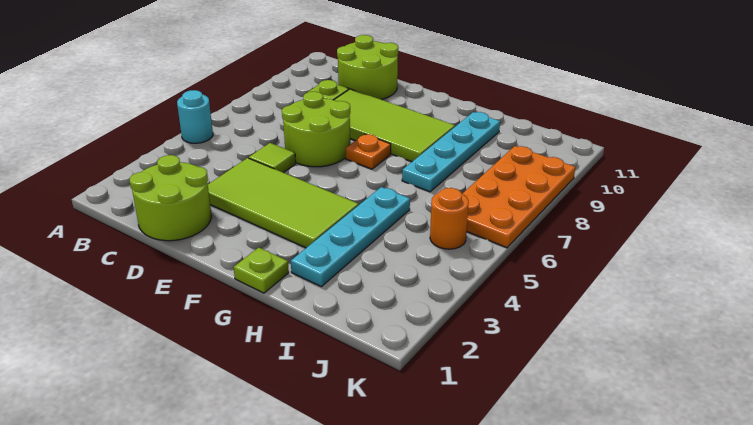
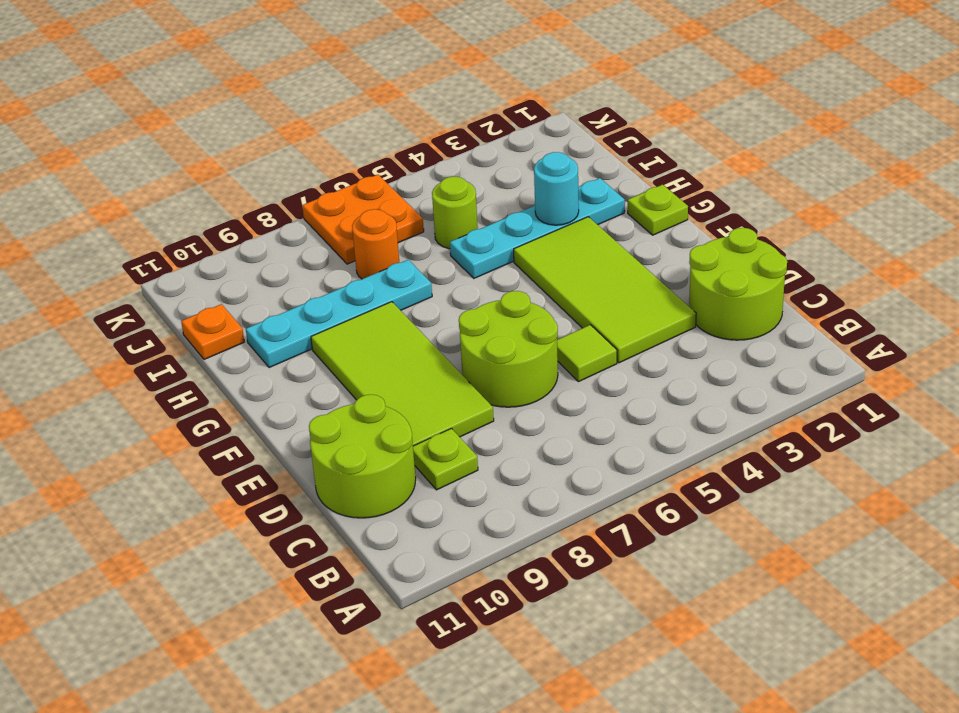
cyan 1x1 round brick [177,90,213,143] -> cyan 1x1 round brick moved to [534,152,579,225]
orange 1x1 plate [346,134,391,169] -> orange 1x1 plate moved to [181,304,244,359]
none -> lime 1x1 round brick [432,177,478,249]
orange 1x1 round brick [430,188,469,249] -> orange 1x1 round brick moved to [352,209,399,279]
orange 2x4 plate [462,146,575,248] -> orange 2x2 plate [302,175,424,264]

